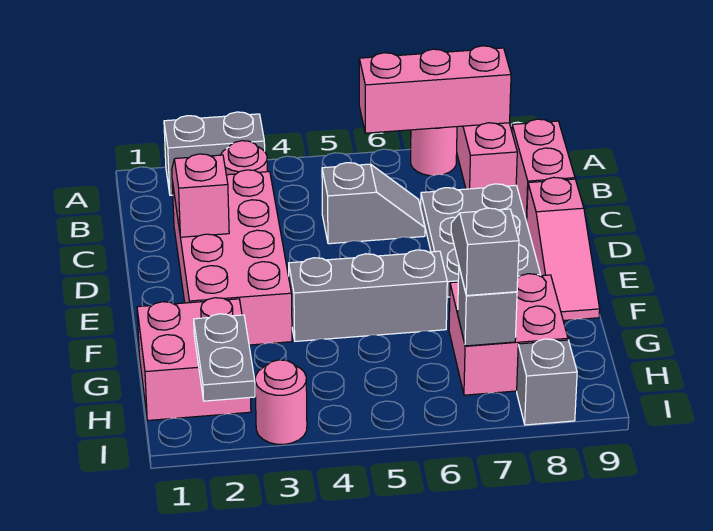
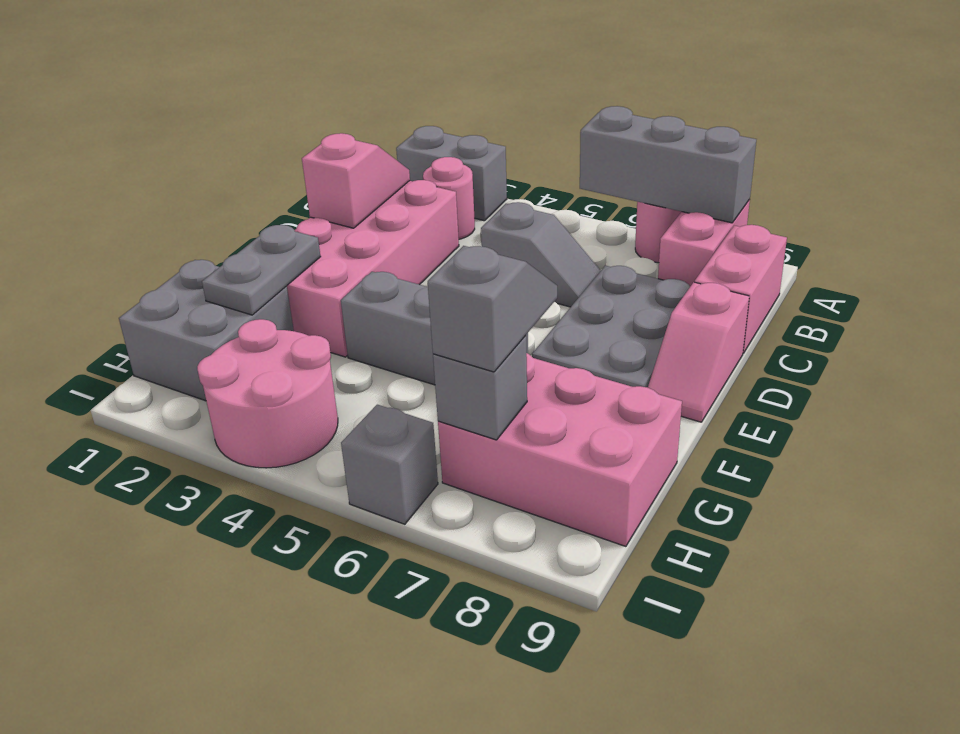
pink 1x3 brick [359,46,511,133] -> grey 1x3 brick [580,106,756,223]
pink 1x3 slope [527,177,600,321] -> pink 1x2 slope [648,282,749,422]
pink 2x2 brick [137,298,251,420] -> grey 2x2 brick [119,260,294,401]
pink 2x2 brick [449,274,568,395] -> pink 2x3 brick [438,353,682,546]
grey 1x2 plate [194,314,255,401] -> grey 1x2 plate moved to [202,225,321,315]
pink 1x1 round brick [255,360,307,444] -> pink 2x2 round brick [197,319,338,468]
grey 1x1 brick [517,339,577,425] -> grey 1x1 brick moved to [341,405,438,524]

